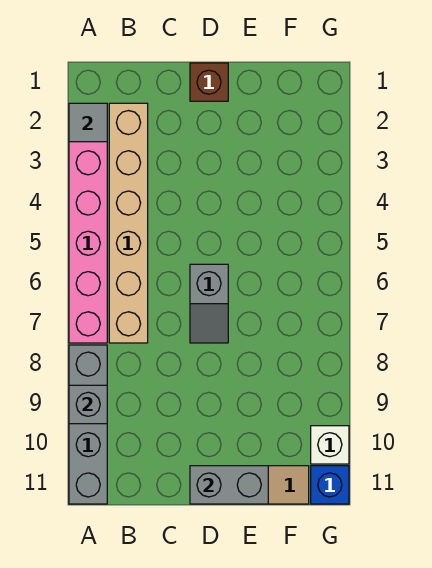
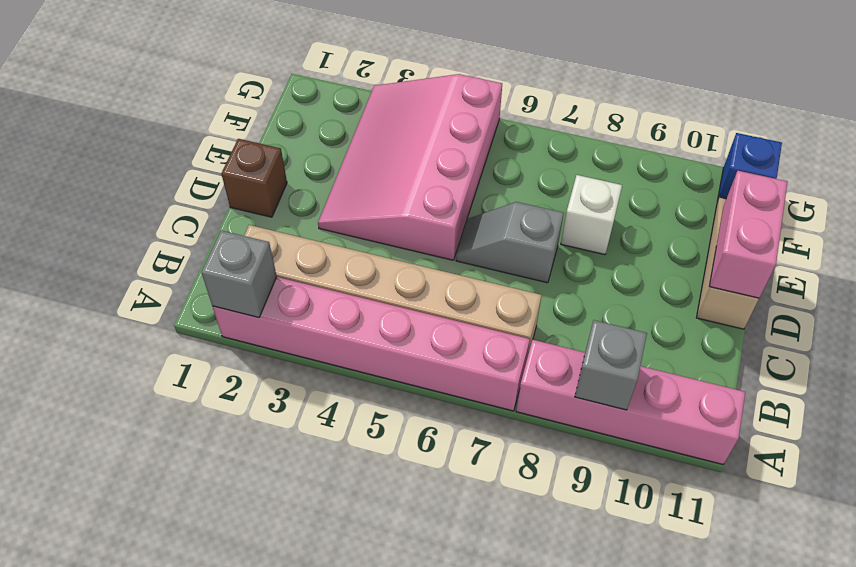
grey 1x1 tile [69,103,107,142] -> grey 1x1 brick [201,231,277,318]
grey 1x4 brick [69,345,107,504] -> pink 1x4 brick [516,340,745,465]
none -> pink 3x4 slope [318,74,502,260]
grey 1x2 slope [190,264,228,343] -> grey 1x2 slope turned to [456,202,564,283]
grey 1x2 brick [190,466,268,504] -> pink 1x2 brick [709,171,787,298]
white 1x1 brick [311,426,349,464] -> white 1x1 brick moved to [561,175,622,255]

